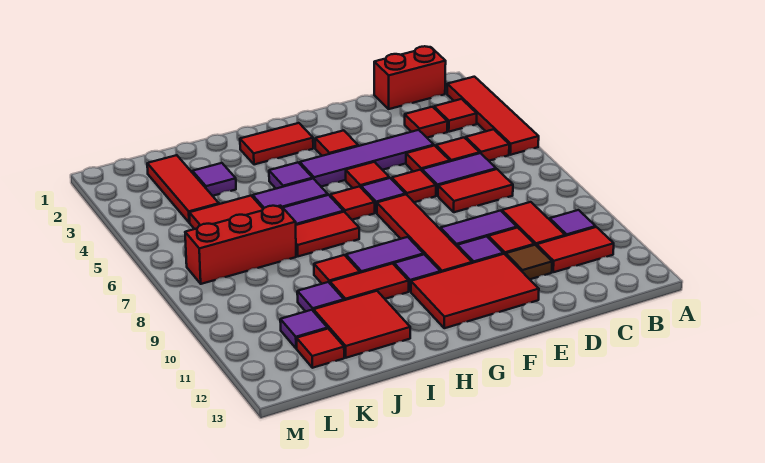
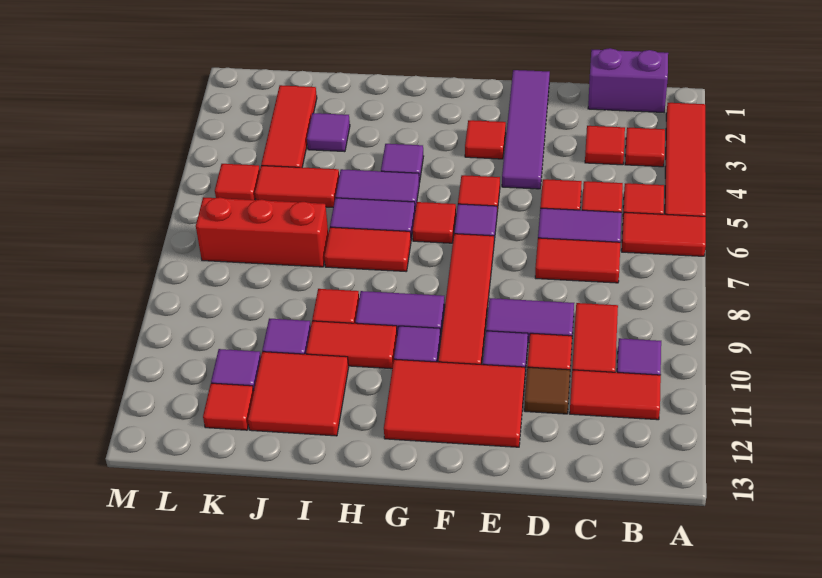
red 1x2 brick [374,46,446,109] -> purple 1x2 brick [588,48,668,112]
purple 1x4 tile [300,130,434,187] -> purple 1x4 tile turned to [502,70,550,189]
red 1x1 tile [392,170,436,202] -> red 1x1 tile moved to [215,164,260,200]
red 1x2 tile [240,123,313,165] -> red 1x2 tile moved to [622,212,706,256]

